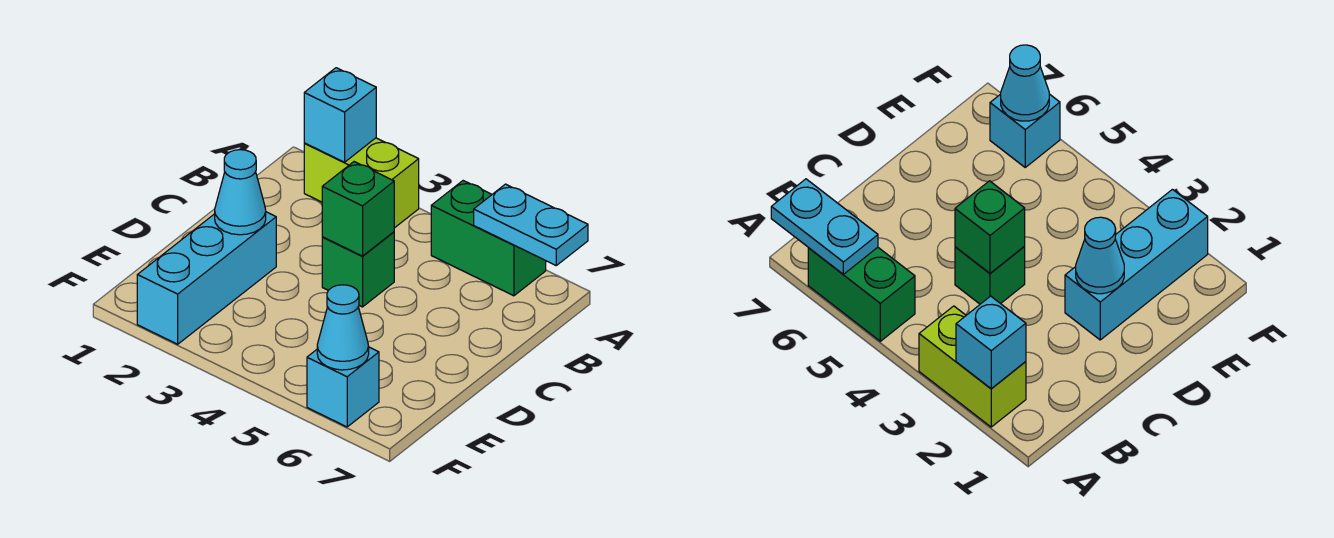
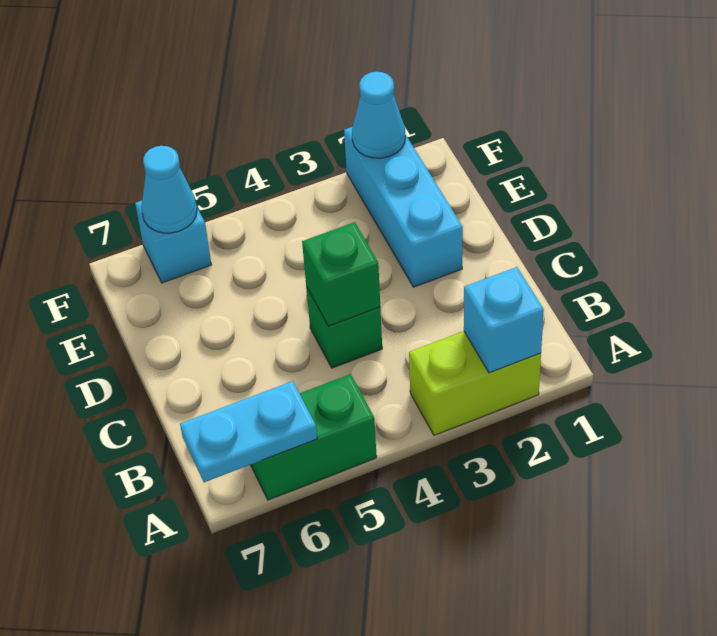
cyan 1x1 cone [215,150,266,235] -> cyan 1x1 cone moved to [352,72,405,158]

